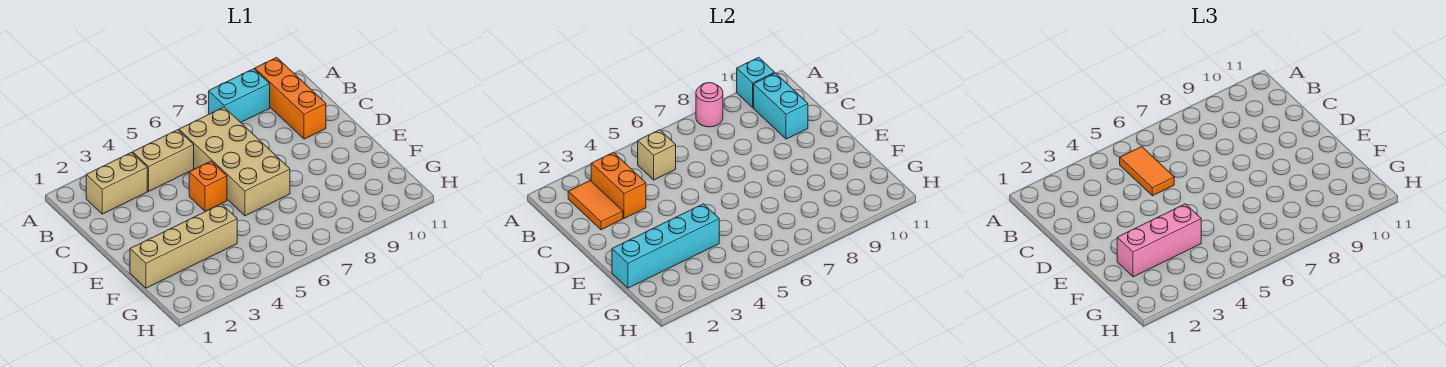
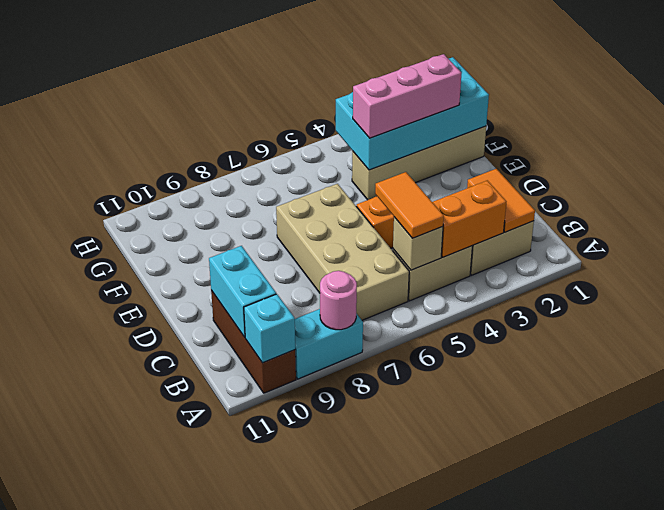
orange 1x3 brick [255,57,326,139] -> brown 1x3 brick [211,291,296,393]
orange 1x2 brick [591,152,646,218] -> orange 1x2 brick turned to [432,180,506,257]
cyan 1x4 brick [612,204,719,288] -> cyan 2x4 brick [336,57,489,170]

